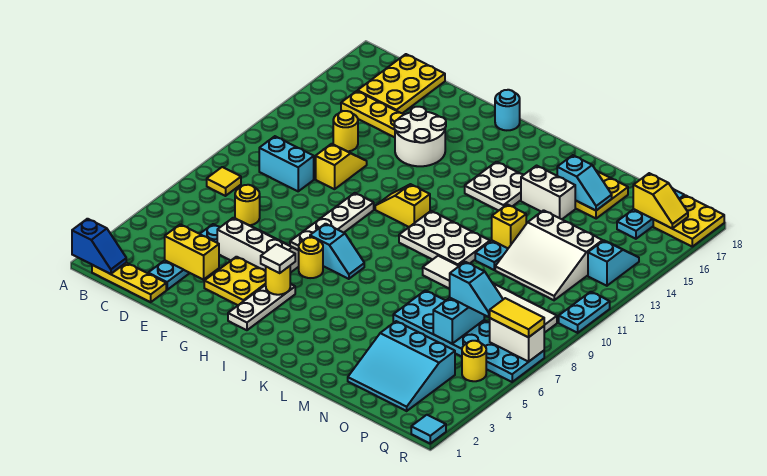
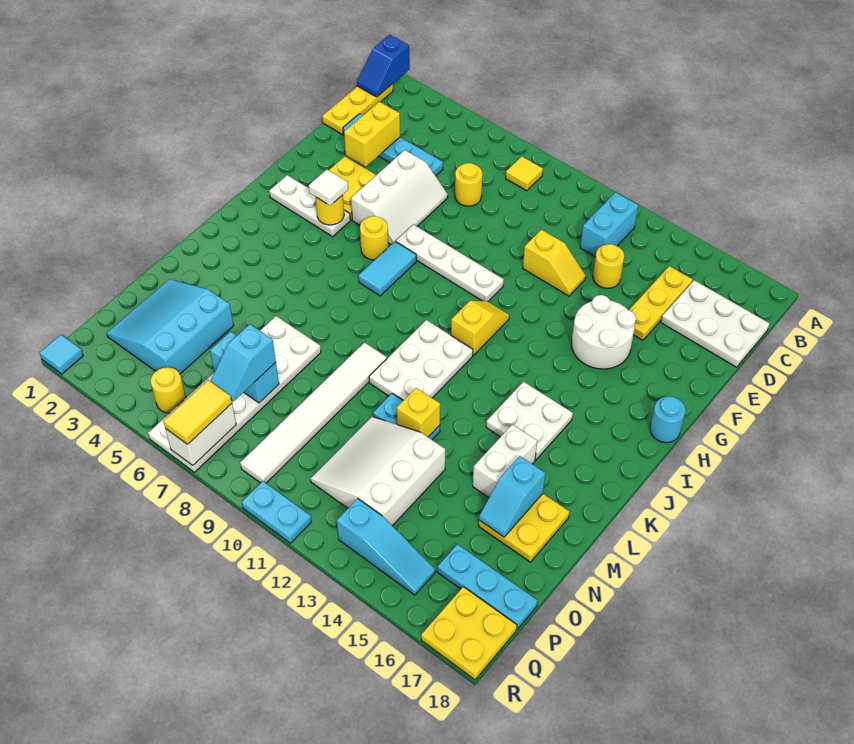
cyan 1x2 brick [259,136,314,191] -> cyan 1x2 brick moved to [580,192,638,257]
yellow 2x3 plate [358,54,445,113] -> white 2x3 plate [661,280,770,367]
cyan 1x2 slope [310,224,364,279] -> cyan 1x2 tile [358,242,416,296]
cyan 2x6 plate [393,290,544,382] -> white 2x6 plate [148,316,321,472]
yellow 1x2 slope [633,173,688,229] -> none
cyan 1x2 slope [588,241,639,286] -> cyan 1x3 slope [337,499,435,595]

